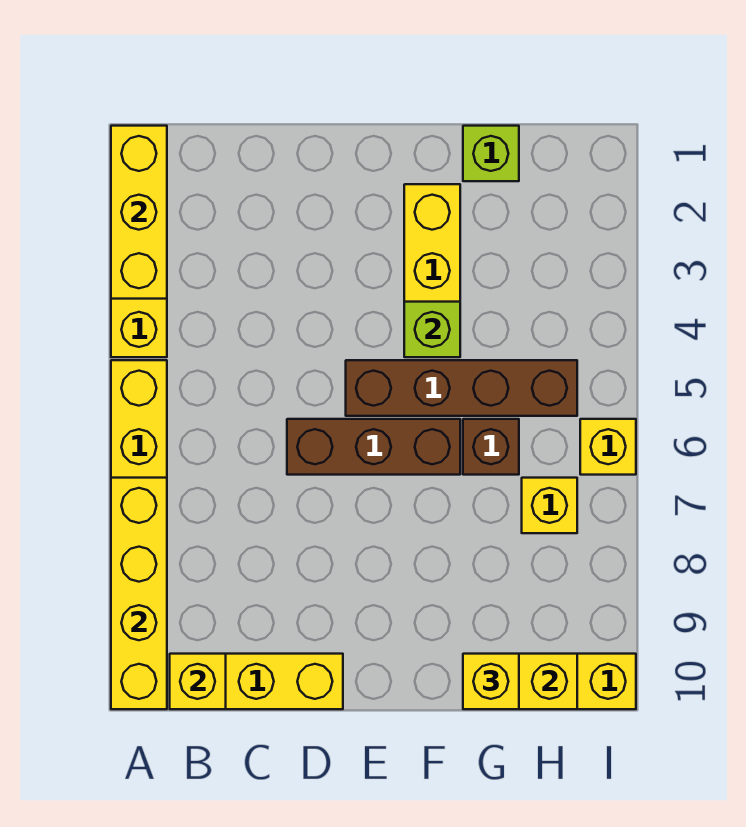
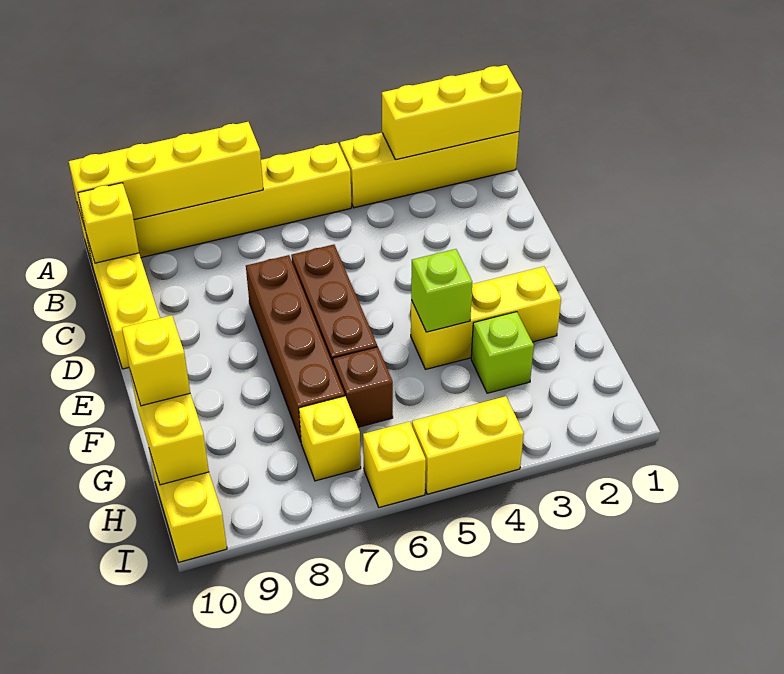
brown 1x4 brick [346,360,577,416] -> brown 1x4 brick moved to [246,255,345,442]
lime 1x1 brick [463,126,519,181] -> lime 1x1 brick moved to [471,312,534,393]
none -> yellow 1x2 brick [412,396,524,494]

